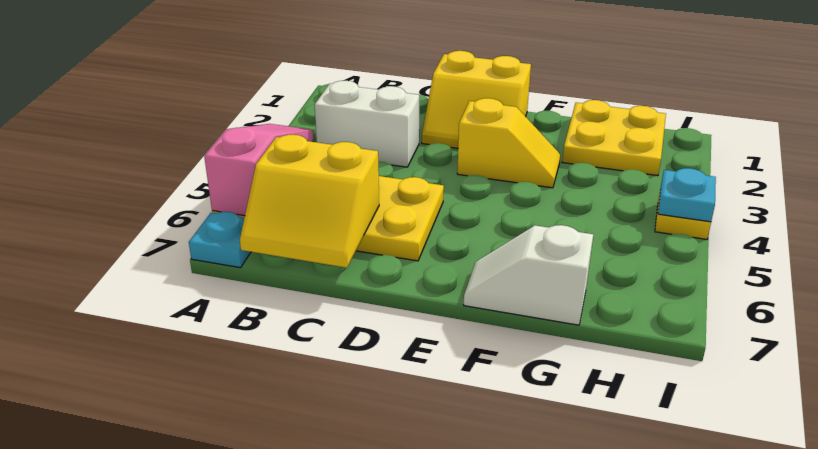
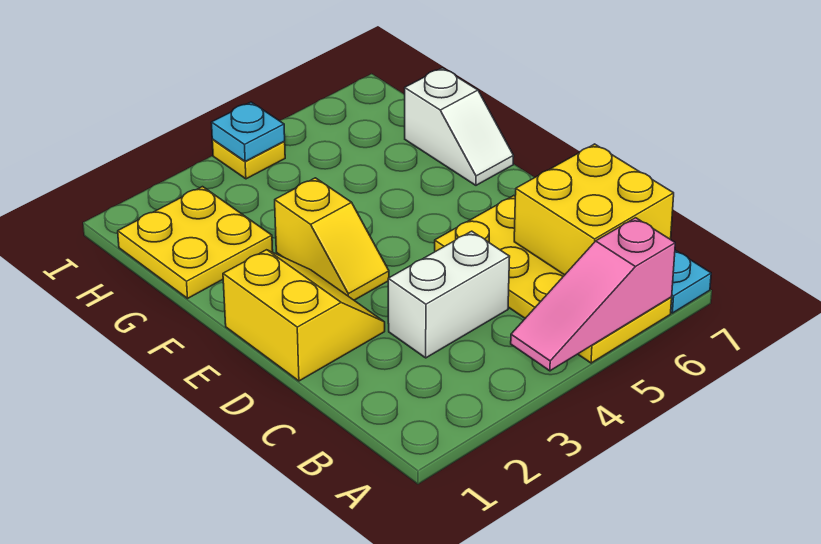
white 1x2 brick [315,81,419,167] -> white 1x2 brick turned to [388,231,510,358]
yellow 2x2 slope [240,135,379,268] -> yellow 2x2 brick [514,144,674,275]
yellow 1x2 slope [457,98,560,188] -> yellow 1x2 slope turned to [275,178,389,300]

